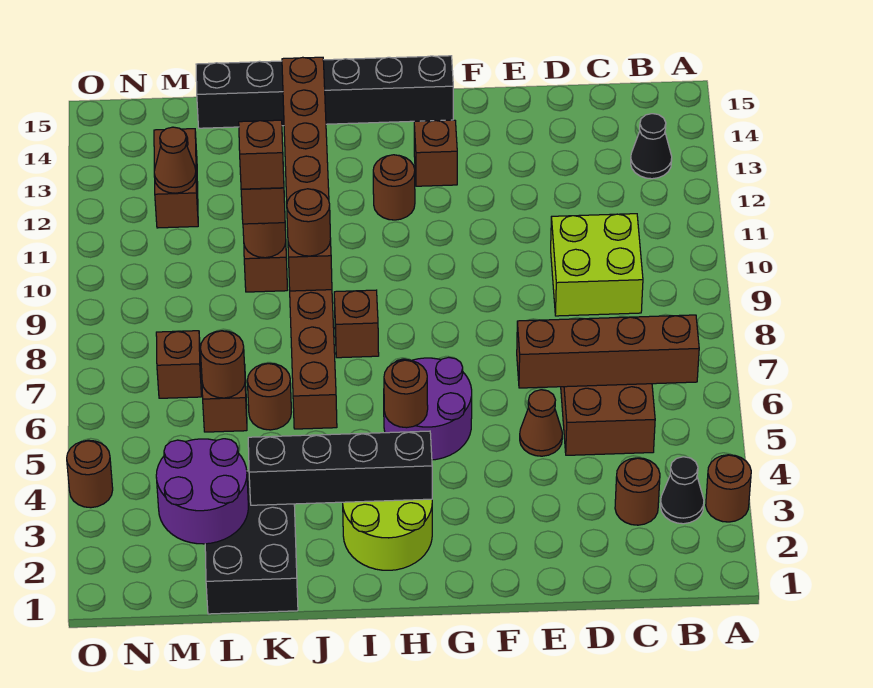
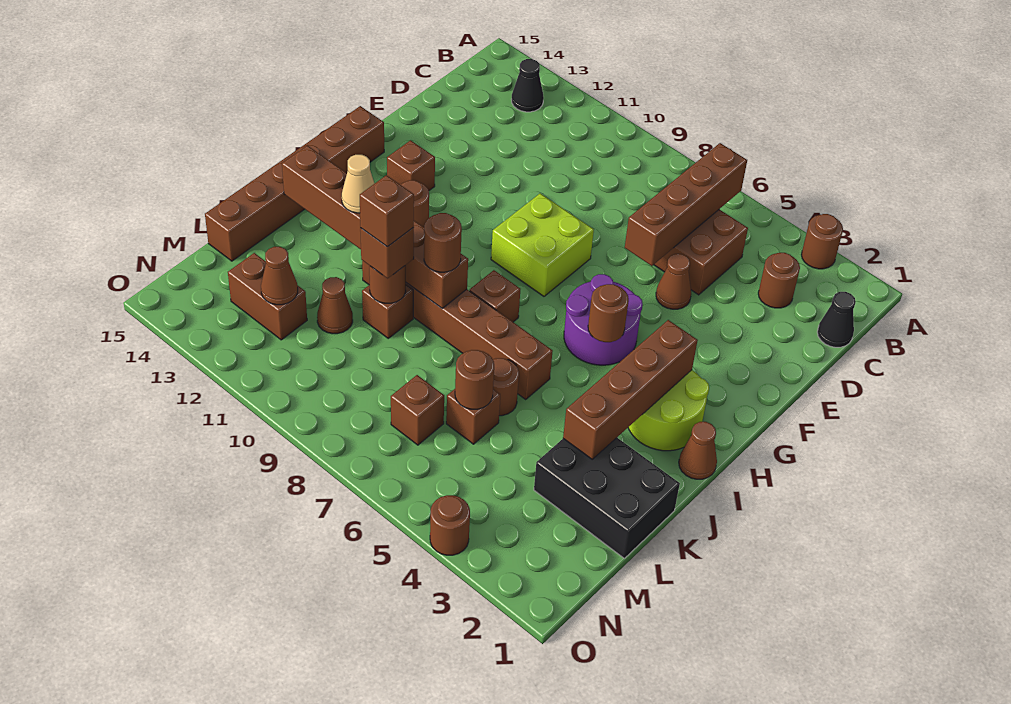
black 1x1 cone [660,457,704,524] -> black 1x1 cone moved to [817,292,856,347]
lime 2x2 brick [551,214,643,316] -> lime 2x2 brick moved to [491,193,594,296]
black 1x6 brick [196,56,453,128] -> brown 1x6 brick [205,106,384,261]
black 1x4 brick [248,431,432,505] -> brown 1x4 brick [563,320,698,459]
none -> brown 1x1 cone [679,422,717,479]
none -> tan 1x1 cone [342,155,375,213]
purple 2x2 round brick [156,439,248,544] -> none
none -> brown 1x1 cone [317,277,353,334]

